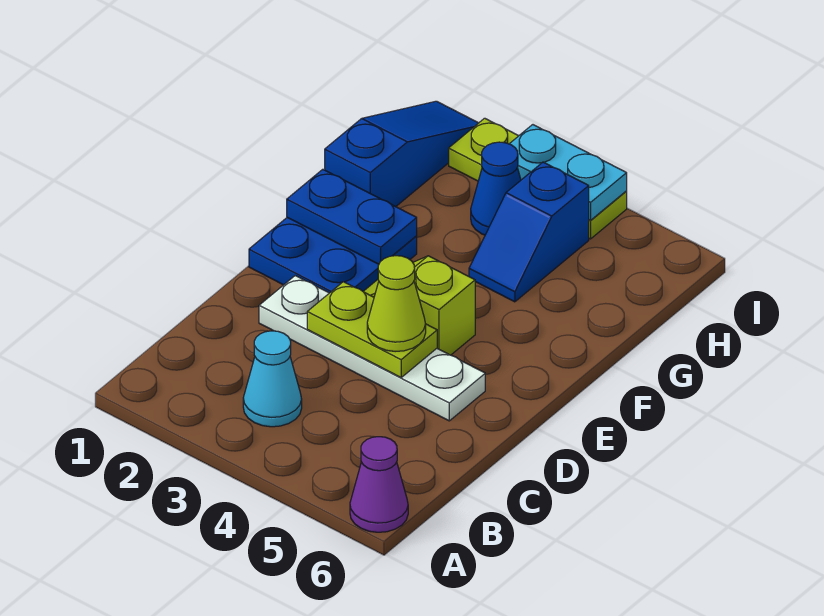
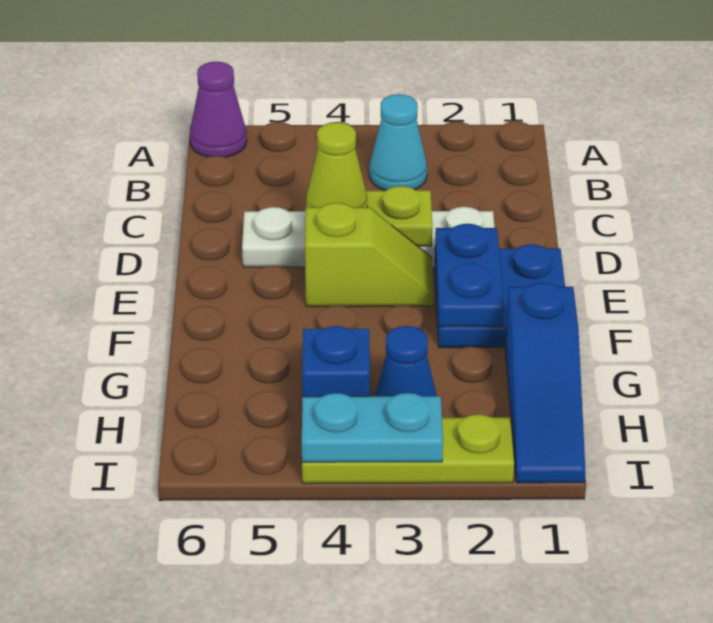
blue 1x2 plate [287,169,417,264] -> blue 1x2 plate turned to [435,224,504,327]

